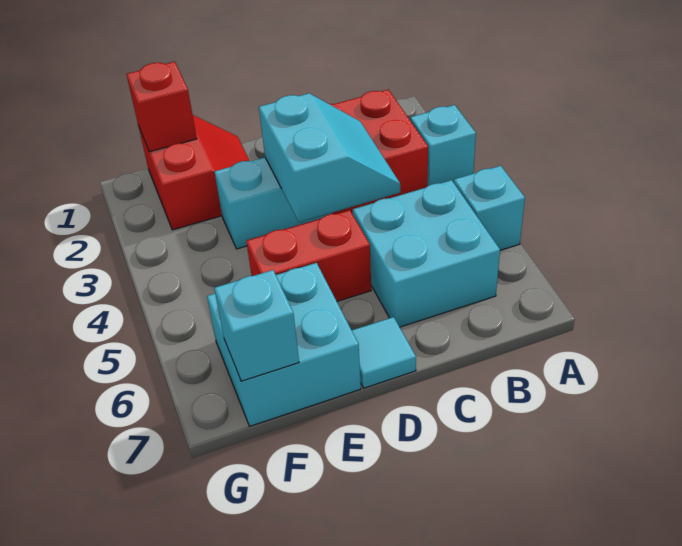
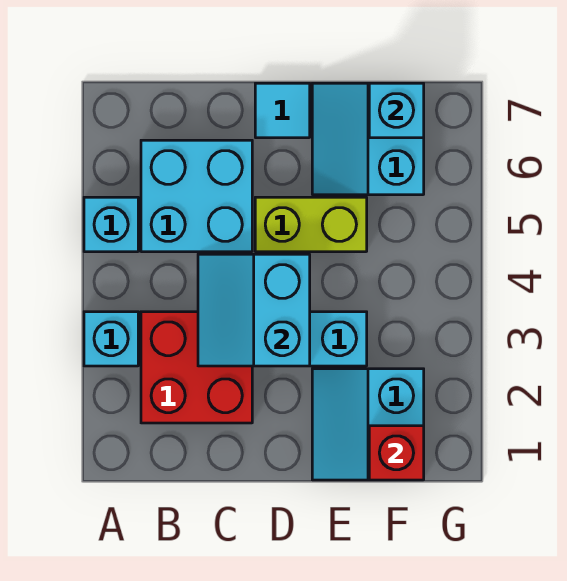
red 1x2 brick [246,210,371,301] -> lime 1x2 brick [255,197,367,252]
red 2x2 slope [138,115,250,230] -> cyan 2x2 slope [312,369,424,480]
cyan 2x2 brick [207,263,361,426] -> cyan 2x2 slope [312,83,424,195]

